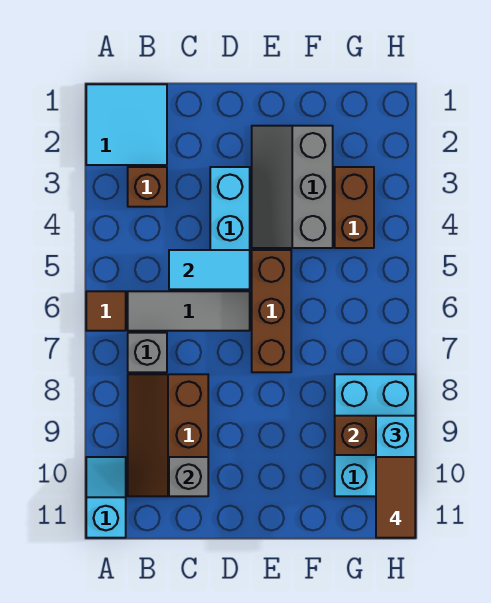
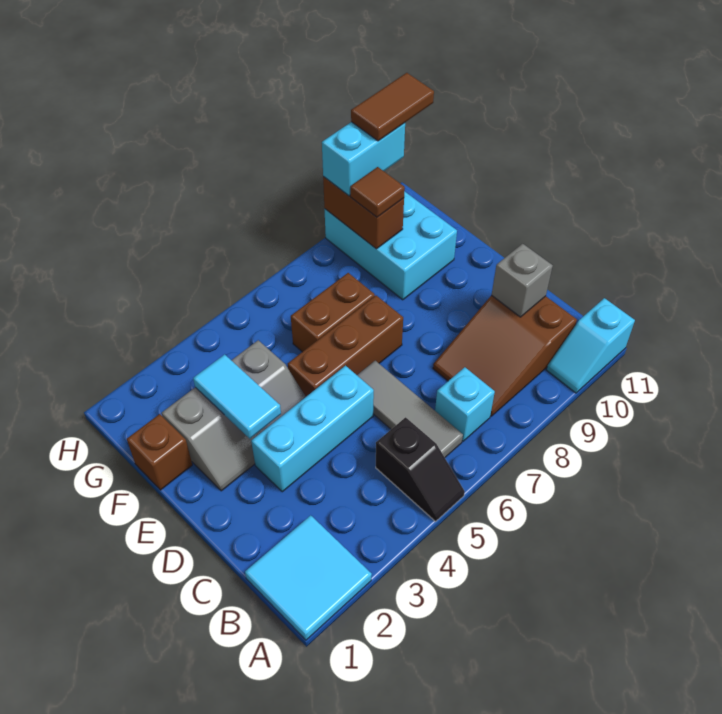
none -> black 1x2 slope [376,417,465,521]
brown 1x1 tile [86,291,126,331] -> brown 1x1 tile moved to [350,167,405,217]
brown 1x1 brick [128,167,167,207] -> brown 1x1 brick moved to [127,414,192,490]
grey 1x1 brick [128,333,167,372] -> cyan 1x1 brick [435,367,495,441]
brown 2x3 slope [128,374,208,496] -> brown 2x3 slope turned to [433,295,577,416]
cyan 1x2 tile [169,250,250,289] -> cyan 1x2 tile moved to [193,354,281,439]
brown 1x2 brick [335,167,374,248] -> brown 1x2 brick moved to [291,273,375,352]
cyan 2x3 brick [335,374,415,496] -> cyan 2x3 brick turned to [325,191,457,300]

